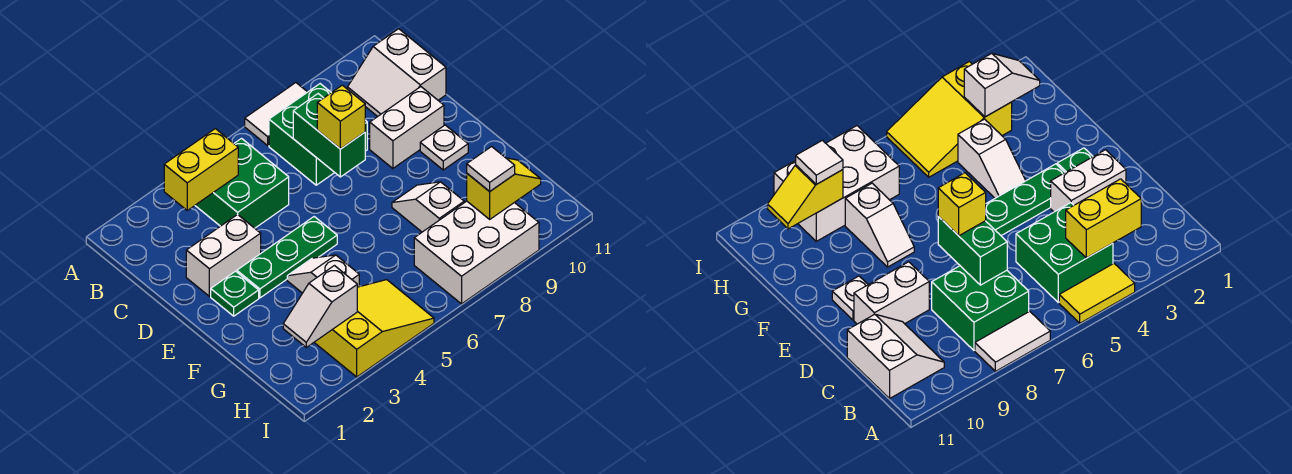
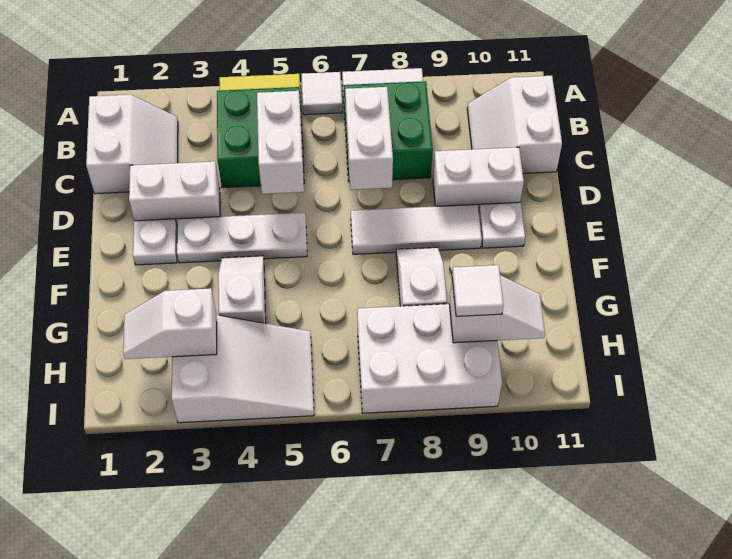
none -> white 1x1 tile [301,72,342,115]
none -> white 2x2 slope [86,95,178,194]
yellow 1x2 brick [164,129,238,210] -> none
none -> white 1x2 brick [257,91,304,194]
green 1x2 brick [293,94,365,177] -> white 1x2 brick [345,87,393,190]
yellow 1x1 brick [317,85,365,149] -> none
green 1x1 plate [211,271,259,316] -> white 1x1 plate [133,219,177,265]
green 1x3 plate [237,217,337,298] -> white 1x3 plate [177,213,307,263]
none -> white 1x3 tile [351,204,482,254]
yellow 2x3 slope [314,280,434,377] -> white 2x3 slope [172,315,314,423]
yellow 1x2 slope [467,158,541,219] -> white 1x2 slope [449,275,545,343]

